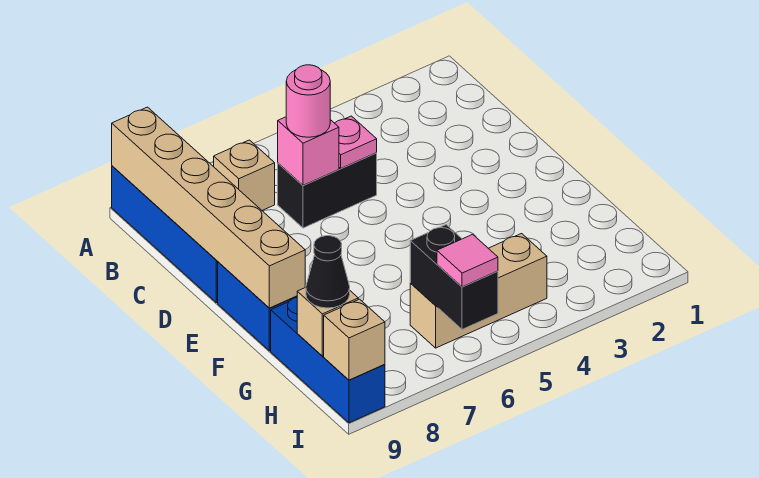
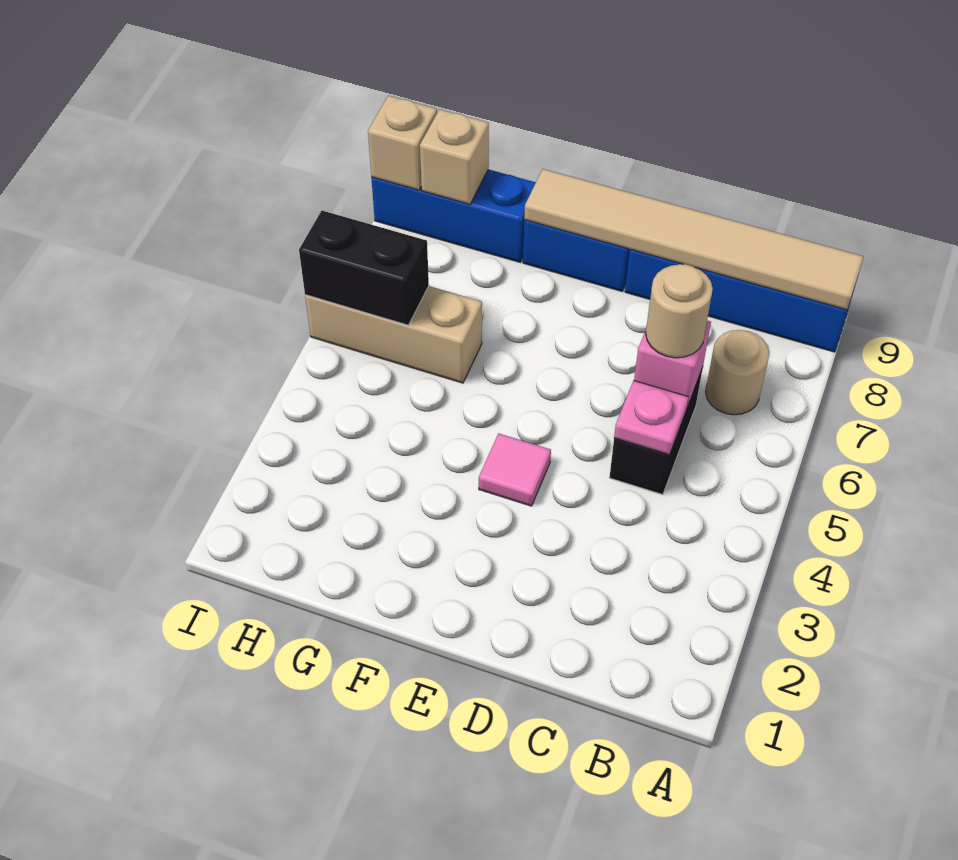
tan 1x6 brick [112,107,305,308] -> tan 1x6 tile [524,169,864,310]
tan 1x1 brick [214,140,275,210] -> tan 1x1 round brick [706,330,769,415]
pink 1x1 round brick [286,65,330,137] -> tan 1x1 round brick [646,264,713,358]
tan 1x3 brick [410,234,547,348] -> tan 1x3 brick turned to [305,286,482,383]
black 1x1 cone [306,236,350,308] -> none
pink 1x1 tile [437,234,498,287] -> pink 1x1 tile moved to [479,433,551,506]

